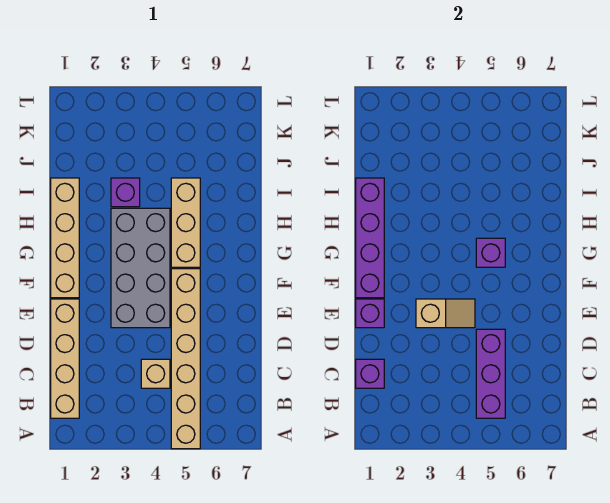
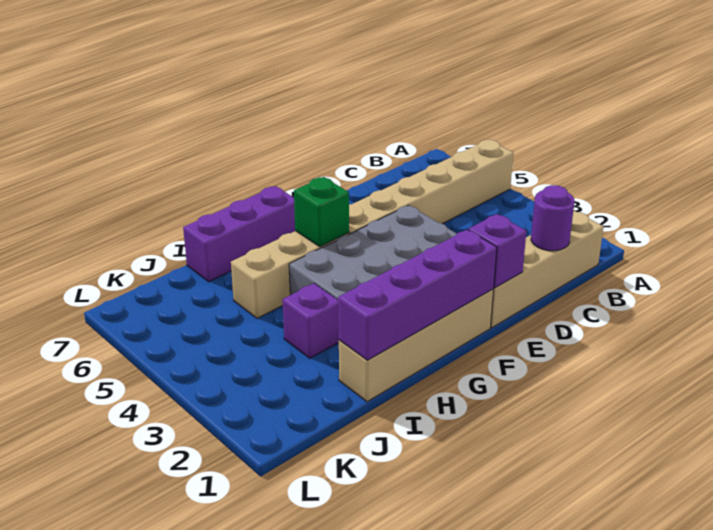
purple 1x3 brick [476,329,505,418] -> purple 1x3 brick moved to [183,186,295,282]
purple 1x1 brick [356,359,384,388] -> purple 1x1 round brick [531,185,574,251]
tan 1x1 brick [141,359,170,388] -> none
tan 1x2 slope [416,299,475,328] -> none
purple 1x1 brick [476,238,505,267] -> green 1x1 brick [294,177,349,247]

